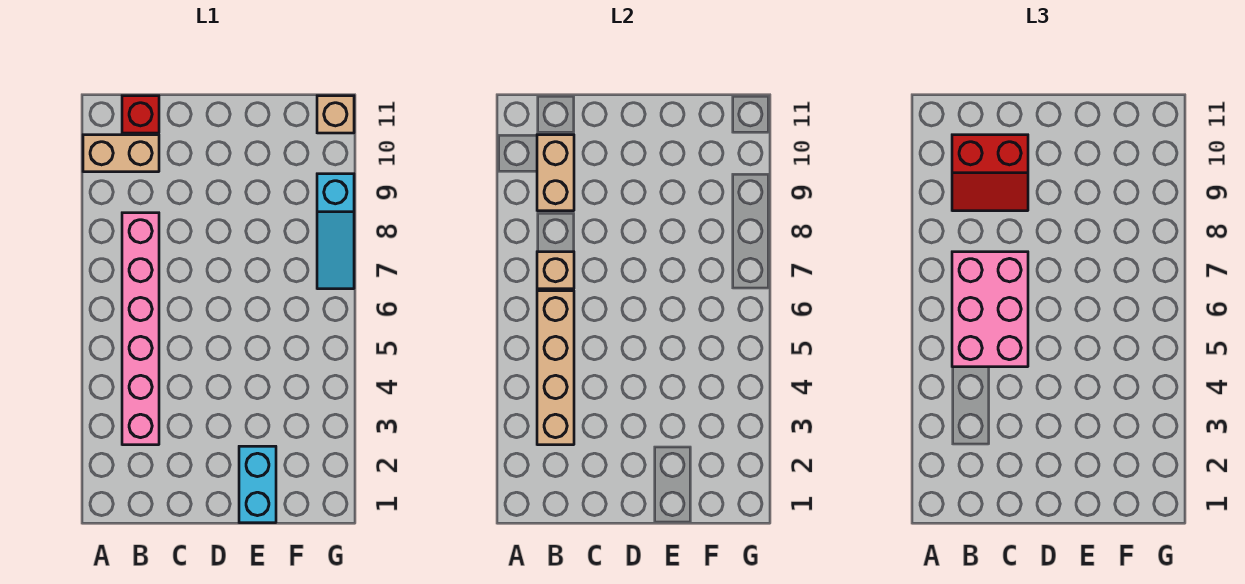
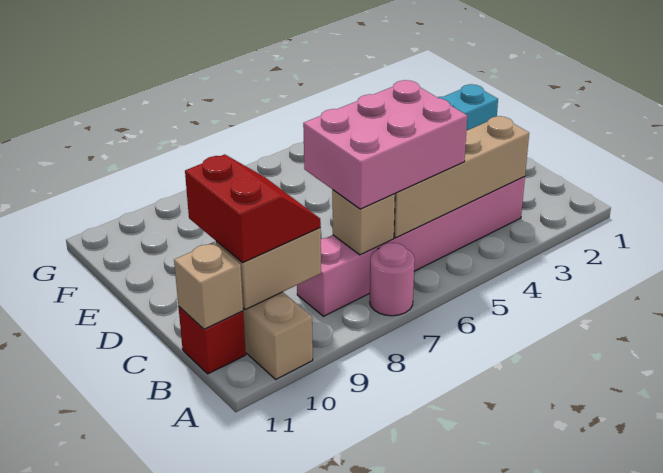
none -> pink 1x1 round brick [370,243,415,316]
cyan 1x3 slope [317,174,354,289] -> none
tan 1x1 brick [317,96,354,133] -> tan 1x1 brick moved to [174,242,243,329]

